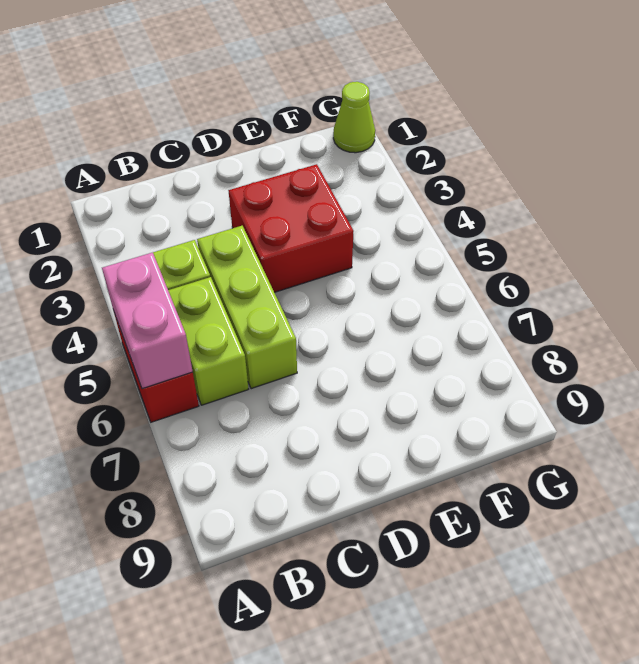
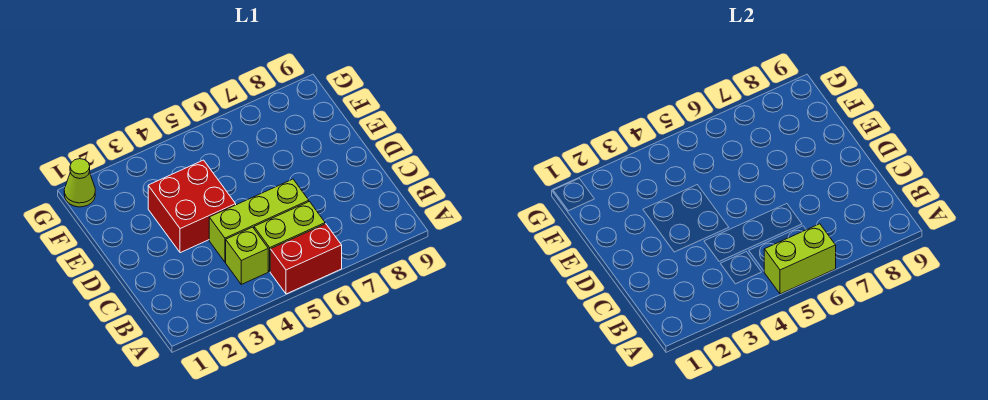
pink 1x2 brick [102,252,193,389] -> lime 1x2 brick [764,224,836,294]

